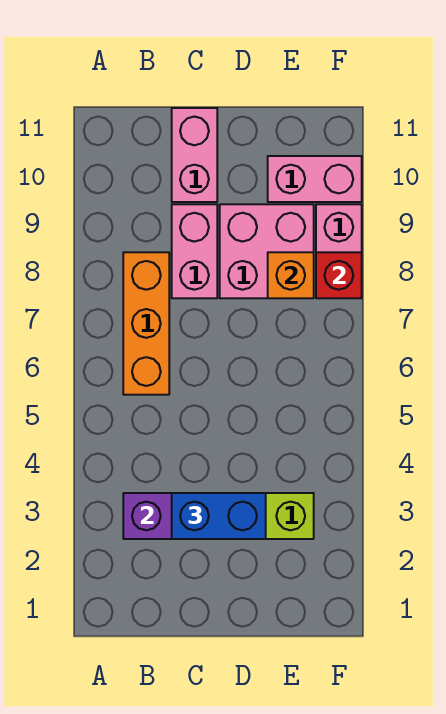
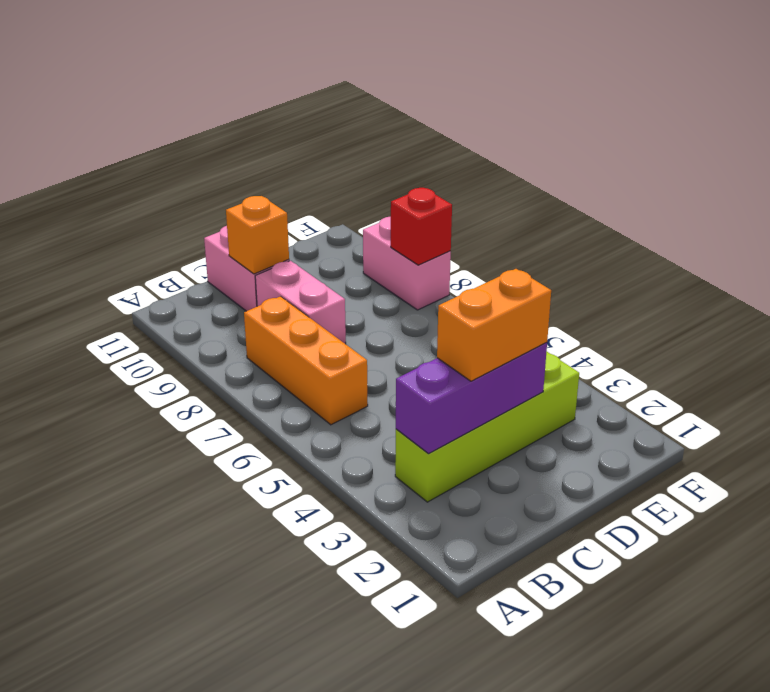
blue 1x2 brick [172,493,266,539] -> orange 1x2 brick [437,269,551,381]
pink 2x2 brick [220,204,314,298] -> none
orange 1x1 brick [268,252,314,298] -> orange 1x1 brick moved to [226,196,289,274]
pink 1x2 brick [268,156,362,202] -> none

